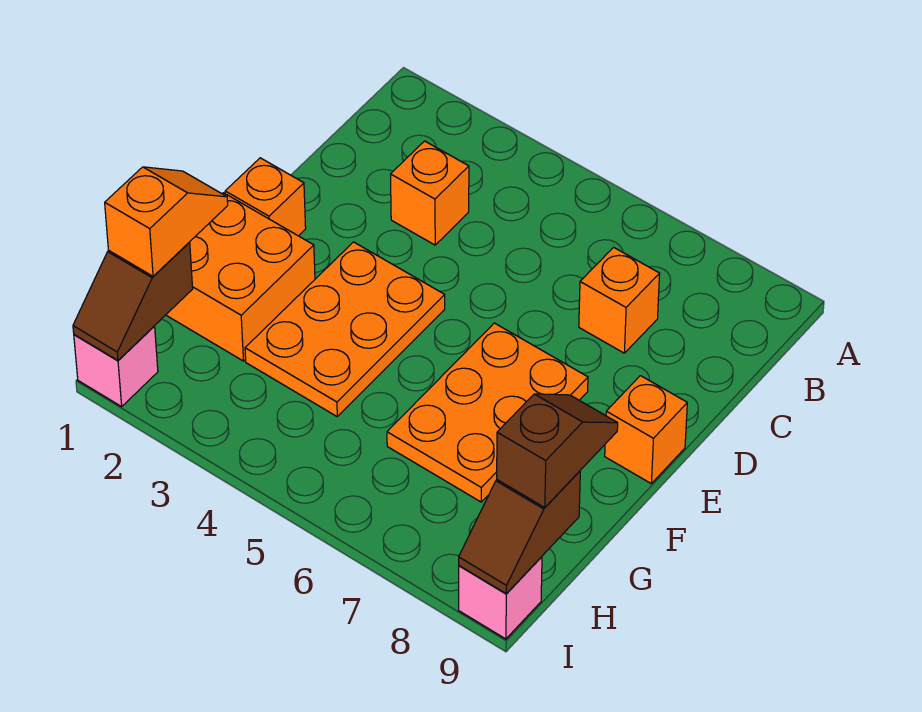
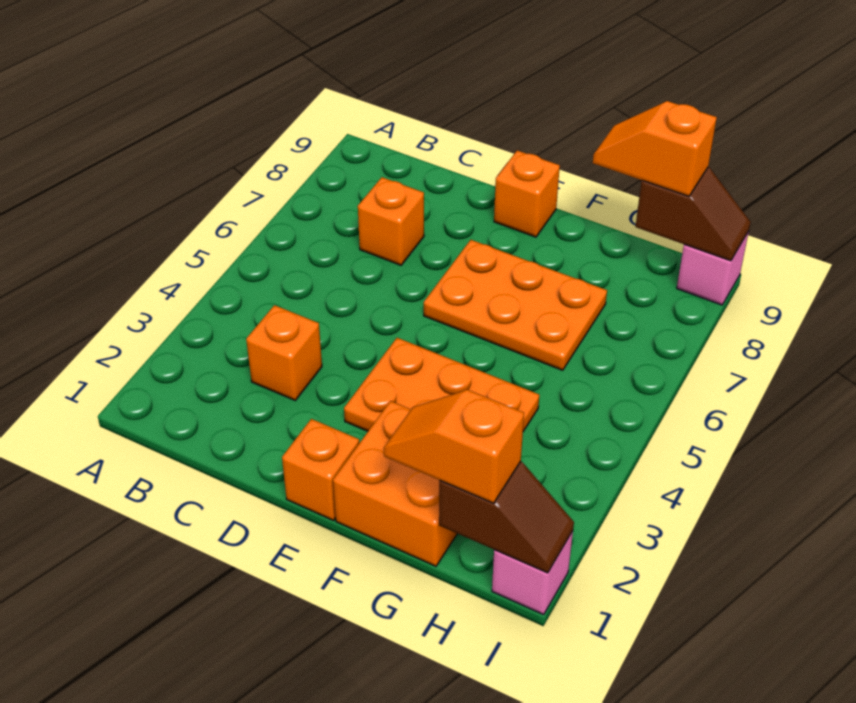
brown 1x2 slope [497,394,618,507] -> orange 1x2 slope [593,101,717,196]

